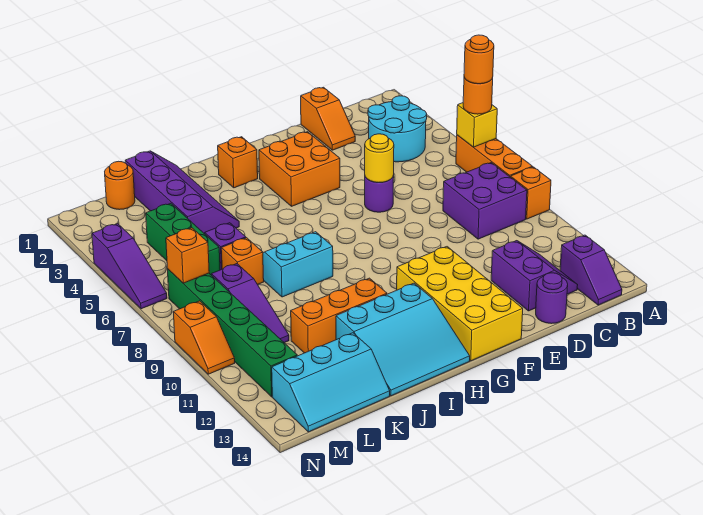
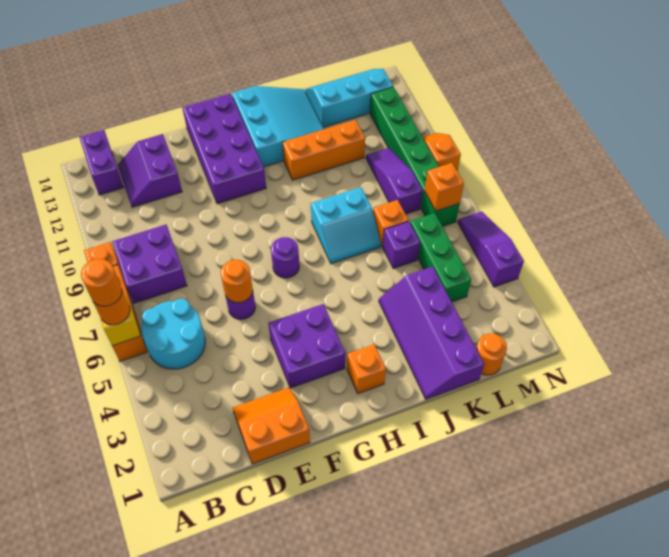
cyan 2x2 round brick [368,96,427,162] -> cyan 2x2 round brick moved to [141,299,205,369]
purple 1x2 slope [560,235,622,305] -> purple 1x2 brick [80,130,124,195]
orange 1x2 slope [301,87,355,150] -> orange 2x2 slope [233,387,310,464]
purple 1x1 round brick [536,273,568,324] -> purple 1x1 round brick moved to [271,237,299,278]
yellow 1x1 round brick [365,134,394,183] -> orange 1x1 round brick [221,260,253,303]
orange 2x2 brick [259,132,340,206] -> purple 2x2 brick [268,304,345,388]
yellow 2x4 brick [397,247,523,361] -> purple 2x4 brick [182,93,266,204]
cyan 3x3 slope [336,283,470,396] -> cyan 3x3 slope turned to [232,86,324,167]

